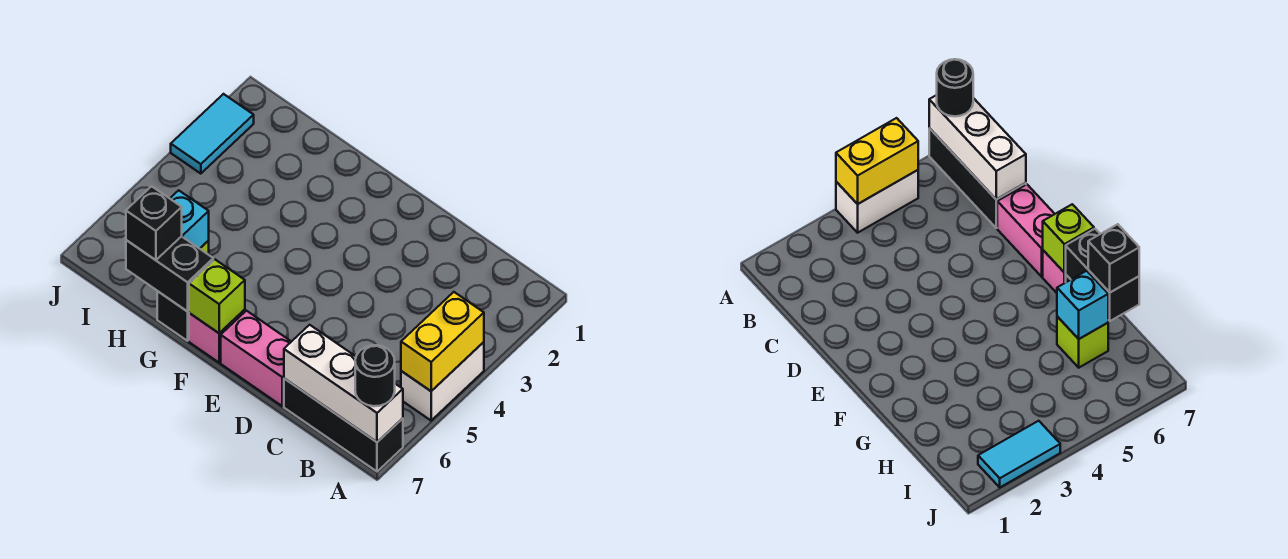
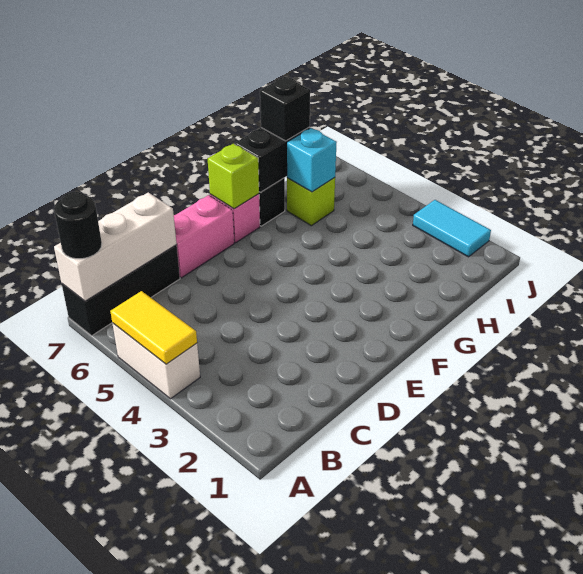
yellow 1x2 brick [401,292,484,391] -> yellow 1x2 tile [110,291,197,364]

